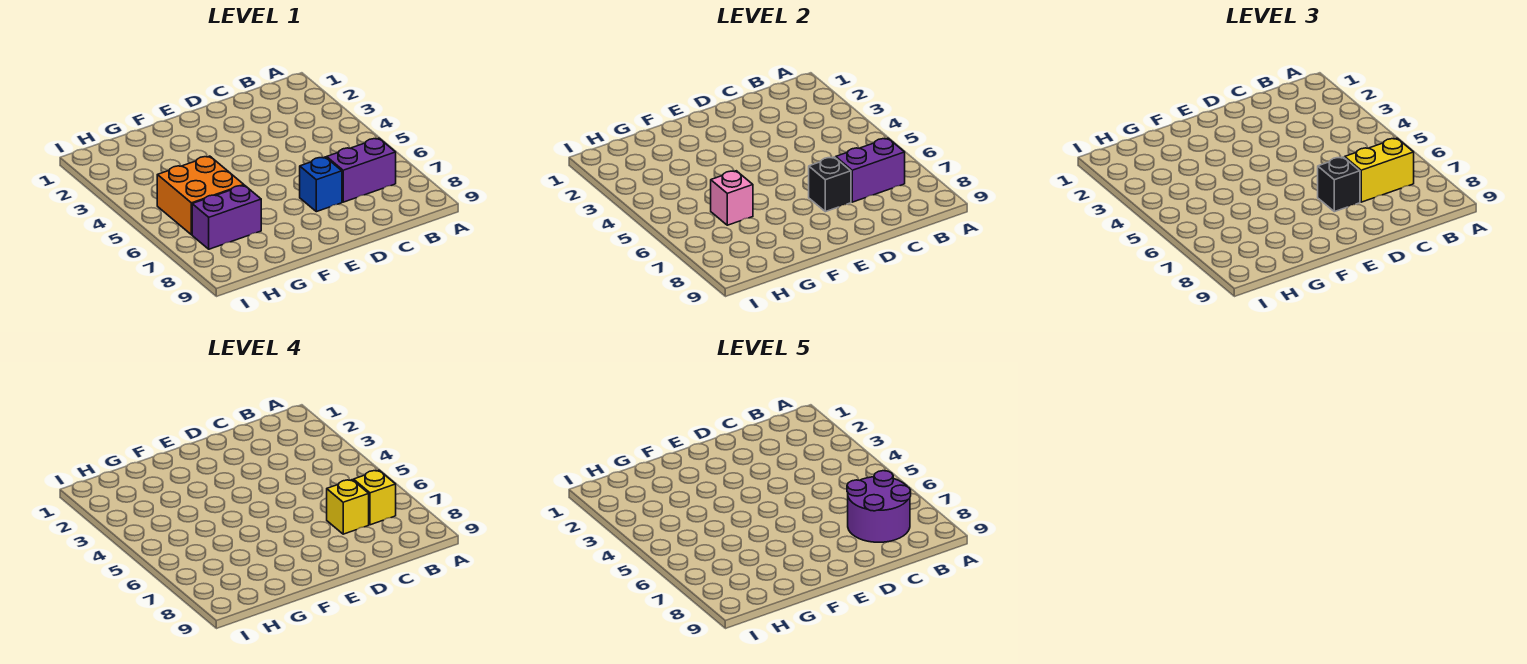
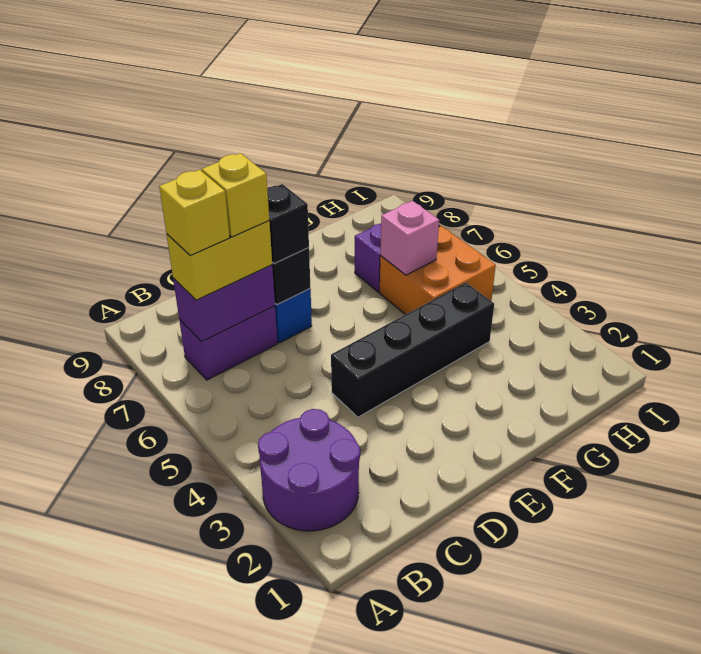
purple 2x2 round brick [847,471,911,542] -> purple 2x2 round brick moved to [258,409,360,531]
none -> black 1x4 brick [331,283,494,417]

